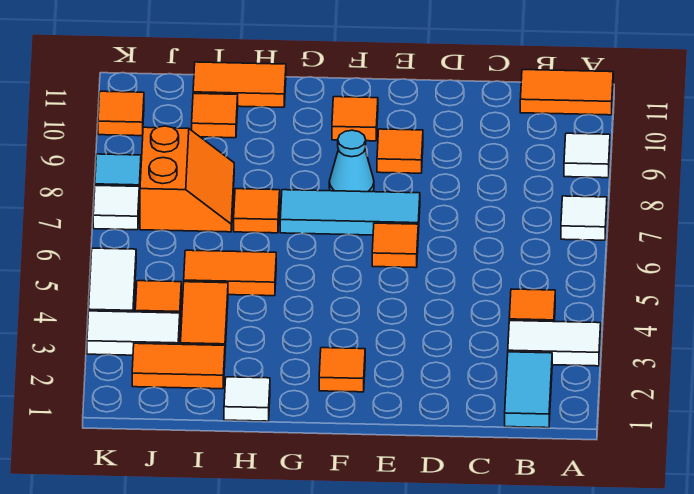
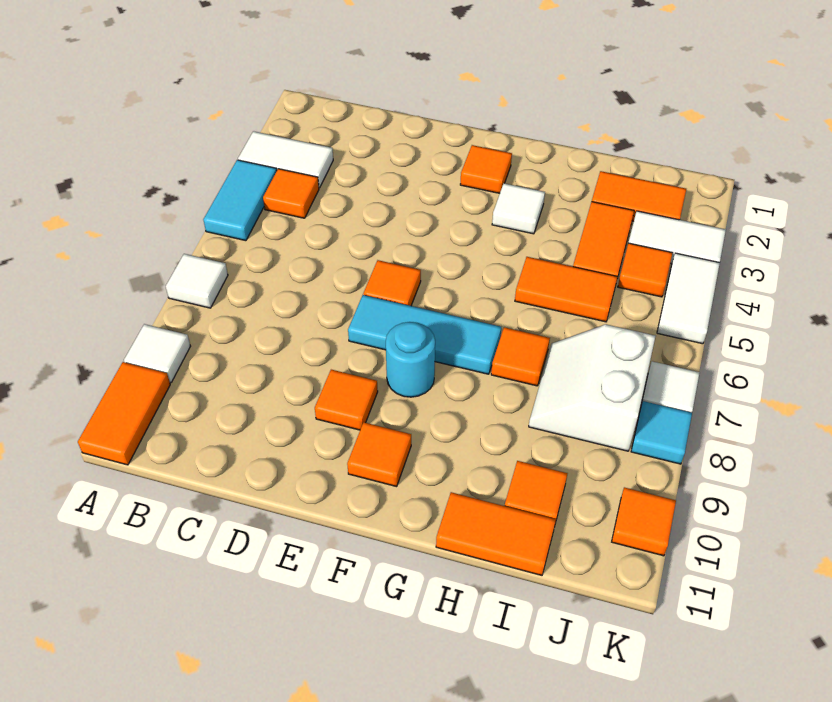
orange 1x2 tile [520,70,613,115] -> orange 1x2 tile turned to [78,362,170,465]
cyan 1x2 tile [505,352,552,428] -> cyan 1x2 tile moved to [203,160,277,241]
cyan 1x1 cone [329,130,374,192] -> cyan 1x1 round brick [386,322,435,397]
white 1x1 tile [224,377,270,421] -> white 1x1 tile moved to [492,183,545,234]
orange 2x2 slope [140,126,234,232] -> white 2x2 slope [529,324,656,451]

